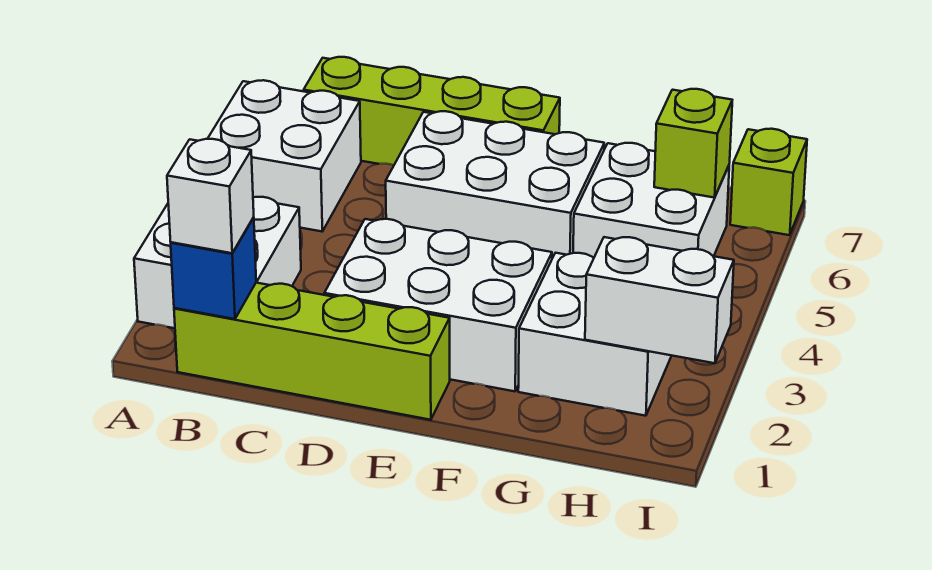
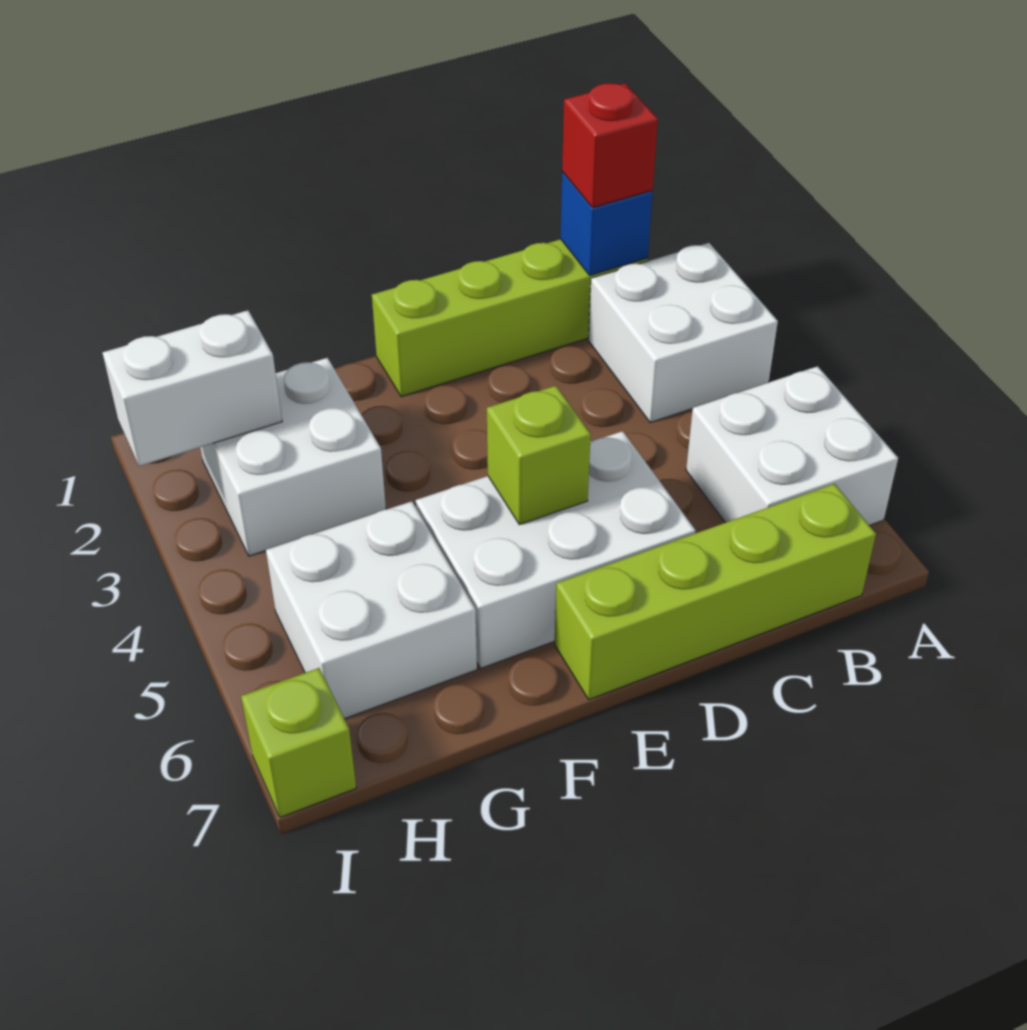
white 1x1 brick [167,139,254,253] -> red 1x1 brick [562,83,658,208]
white 2x3 brick [324,219,552,391] -> none
lime 1x1 brick [654,89,732,198] -> lime 1x1 brick moved to [487,386,591,525]

